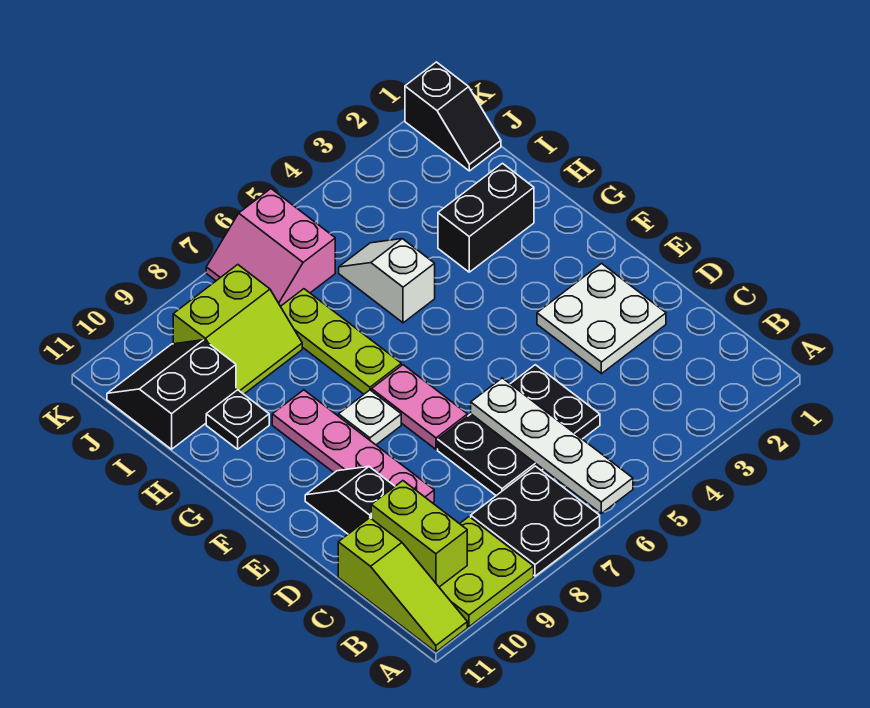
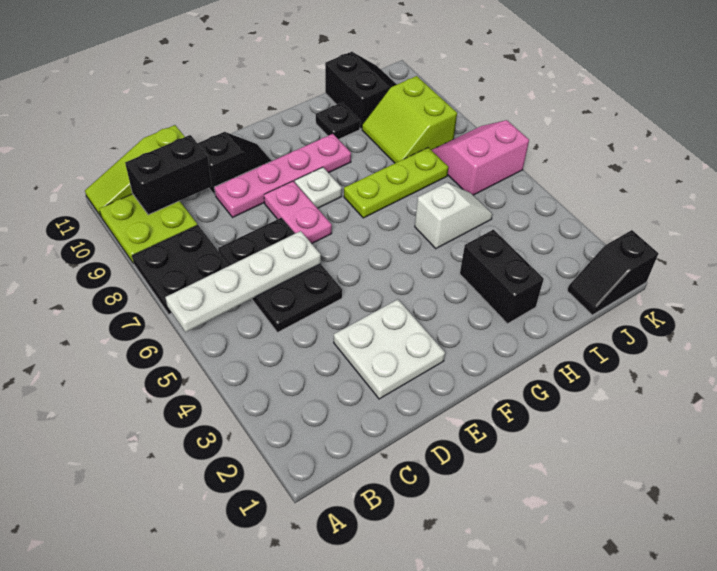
lime 1x2 brick [371,481,467,587] -> black 1x2 brick [125,135,212,215]
pink 1x2 plate [372,365,468,449] -> pink 1x2 plate turned to [264,181,332,243]

